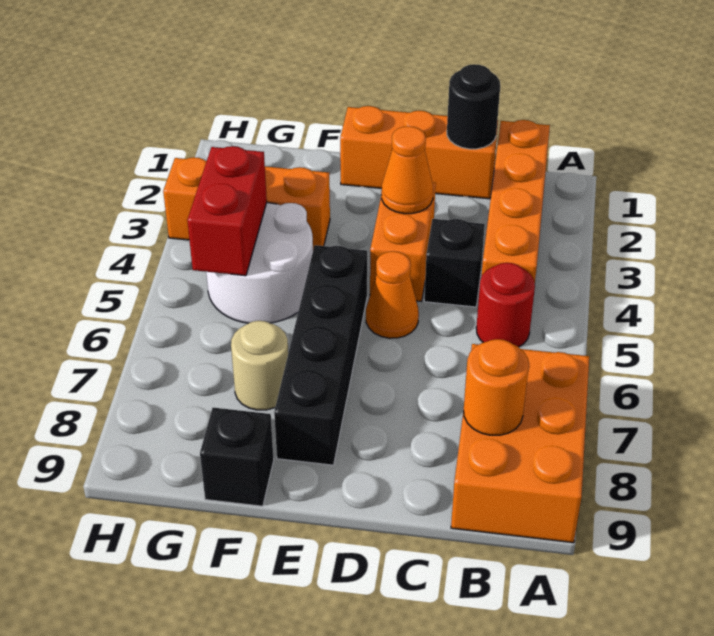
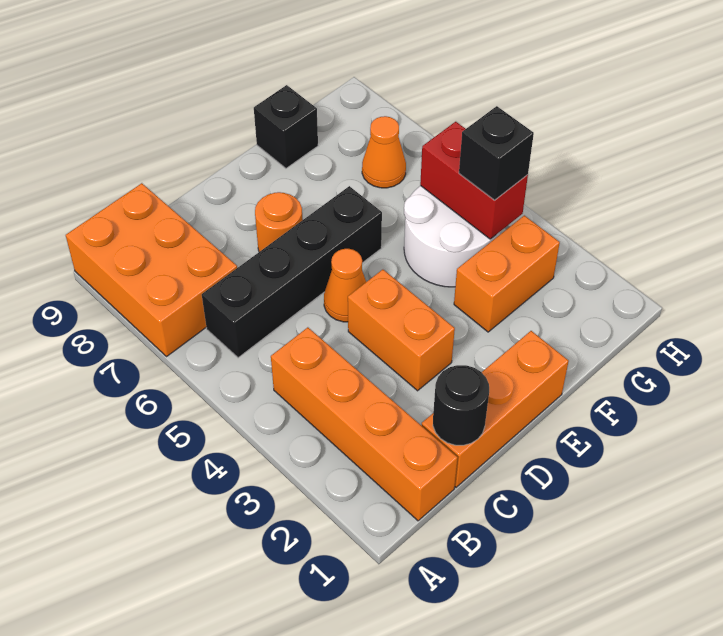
red 1x1 round brick [476,263,535,347] -> none
orange 1x1 round brick [464,339,529,435] -> orange 1x1 round brick moved to [255,192,303,252]
black 1x1 brick [424,219,485,307] -> black 1x1 brick moved to [459,106,534,200]
orange 1x1 cone [381,126,433,214] -> orange 1x1 cone moved to [362,116,406,188]
black 1x4 brick [274,245,367,465] -> black 1x4 brick turned to [202,186,382,358]
orange 1x3 brick [163,157,330,249] -> orange 1x2 brick [454,215,560,332]
tan 1x1 round brick [231,321,288,410] -> none

